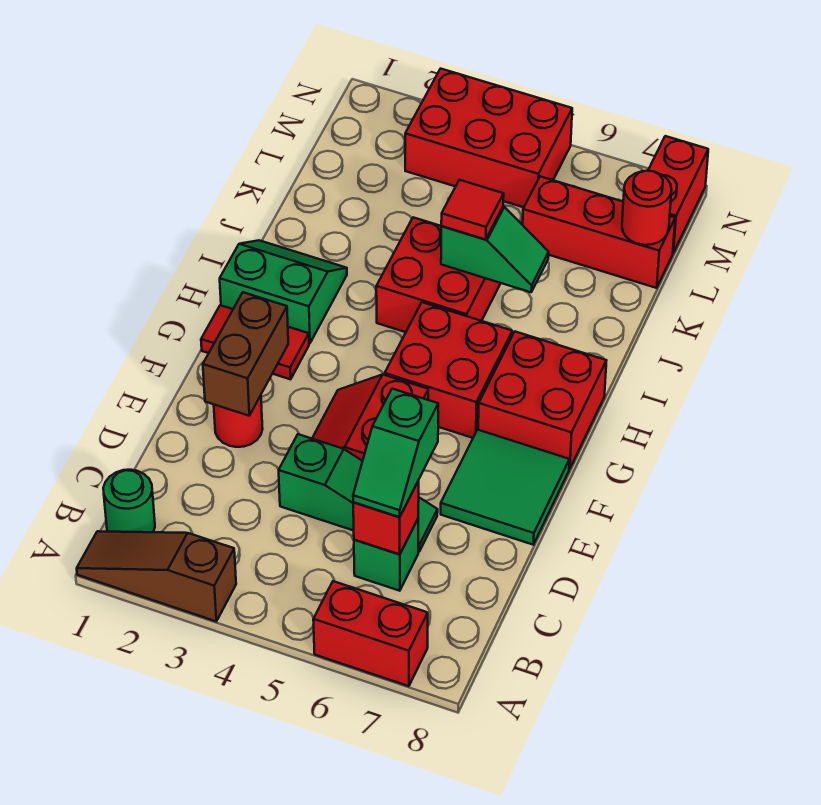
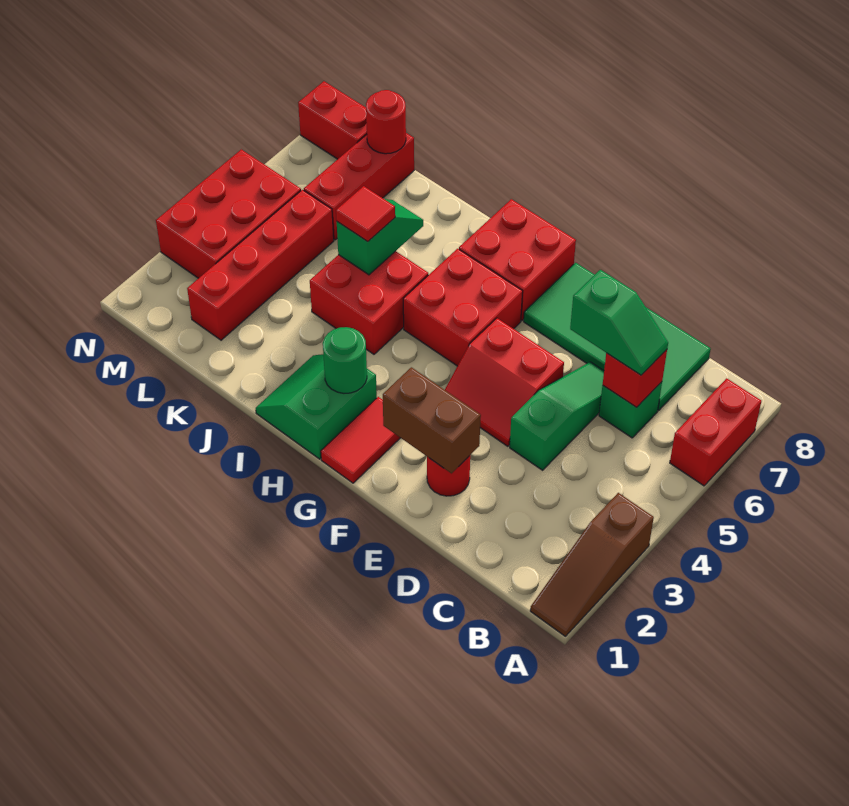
green 1x1 round brick [103,470,155,532] -> green 1x1 round brick moved to [323,327,367,393]
green 2x2 tile [441,430,570,545] -> green 2x4 tile [524,263,711,410]
none -> red 1x4 brick [187,190,334,340]

